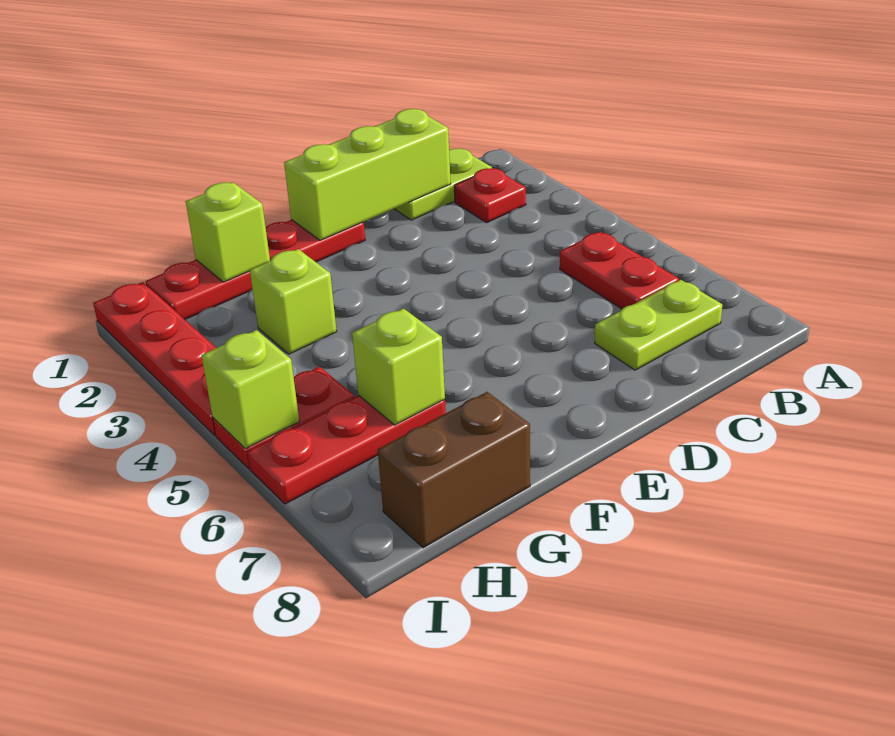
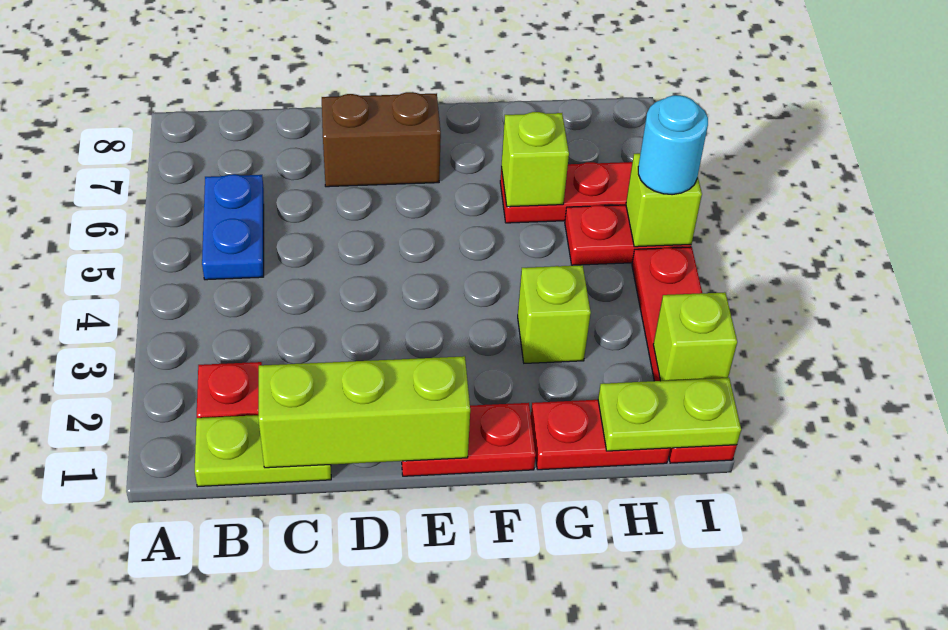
red 1x2 plate [560,232,679,309] -> blue 1x2 plate [202,174,264,280]
lime 1x2 plate [595,280,722,370] -> lime 1x2 plate moved to [598,378,741,451]
lime 1x1 brick [186,182,270,282] -> lime 1x1 brick moved to [653,292,737,381]
brown 1x2 brick [378,392,530,548] -> brown 1x2 brick moved to [322,92,441,187]
none -> cyan 1x1 round brick [638,95,708,195]

